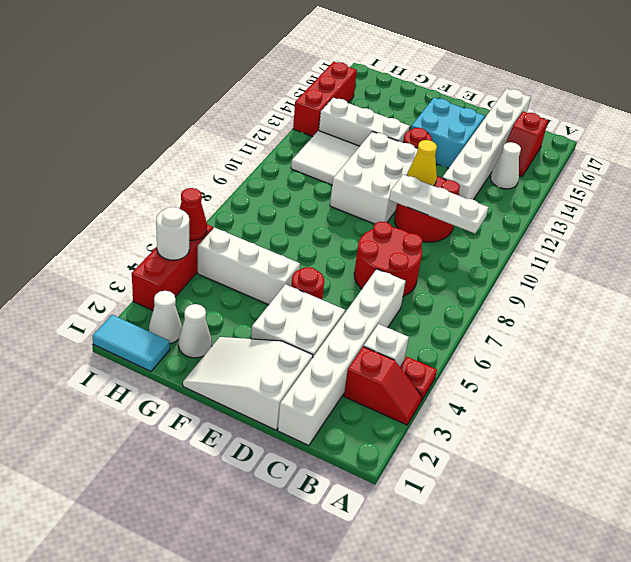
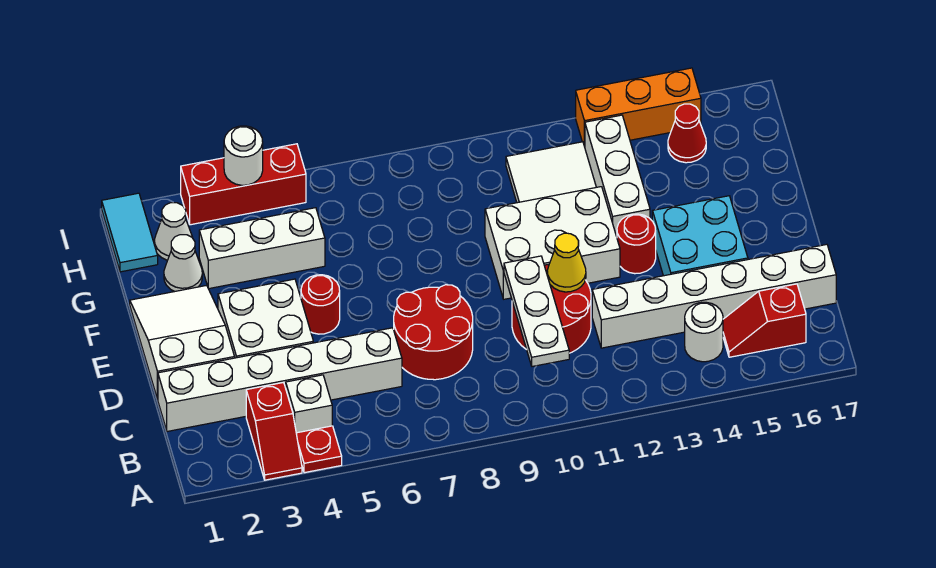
white 1x1 cone [491,142,521,189] -> white 1x1 round brick [685,302,723,362]
white 1x3 brick [198,228,300,305] -> white 1x3 brick turned to [199,208,325,289]
red 1x1 cone [180,188,207,241] -> red 1x1 cone moved to [668,104,706,163]
red 1x3 brick [293,62,357,137] -> orange 1x3 brick [576,68,701,147]

